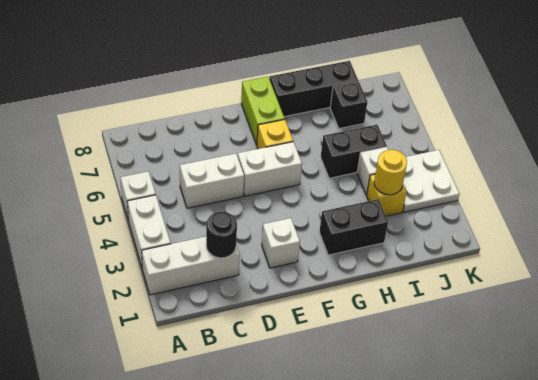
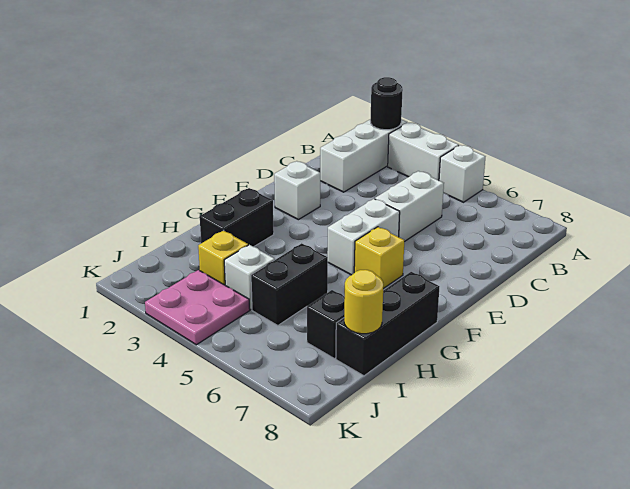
black 1x1 round brick [206,212,237,258] -> black 1x1 round brick moved to [370,77,403,130]
lime 1x2 brick [241,77,285,145] -> none
yellow 1x1 round brick [374,150,407,195] -> yellow 1x1 round brick moved to [344,270,383,334]
white 2x2 plate [403,150,459,212] -> pink 2x2 plate [145,270,250,345]

